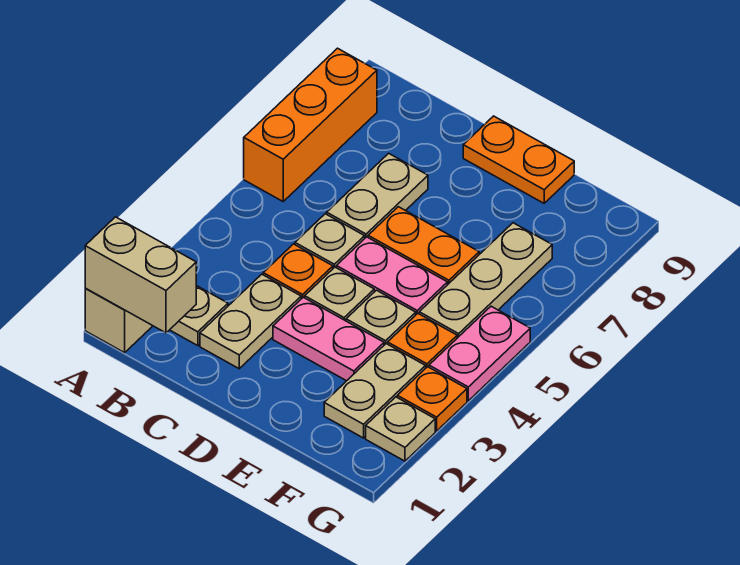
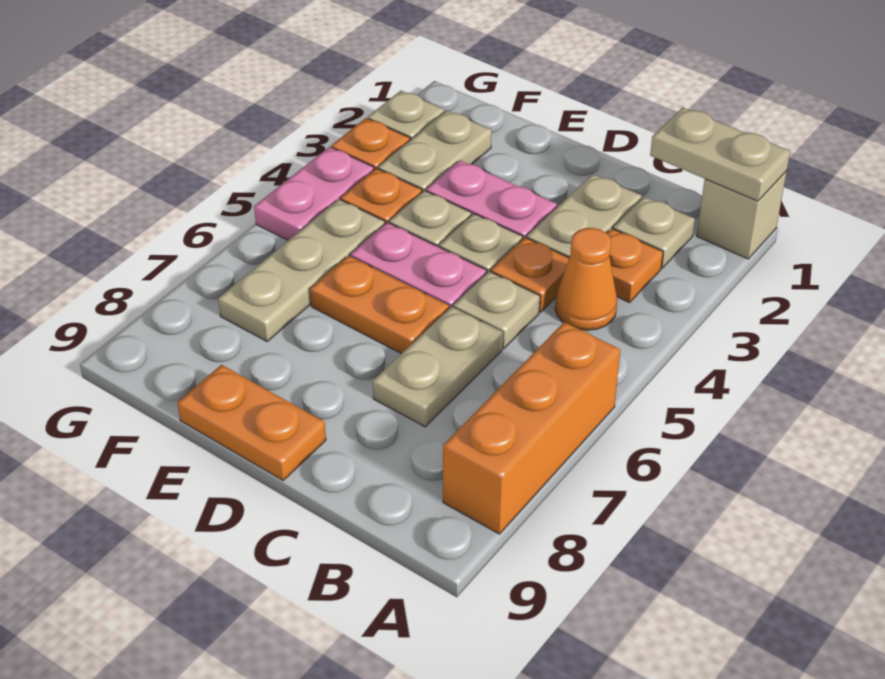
tan 1x2 brick [85,217,196,333] -> tan 1x2 plate [650,107,790,201]
none -> orange 1x1 plate [607,229,663,303]
none -> orange 1x1 cone [555,228,617,330]

